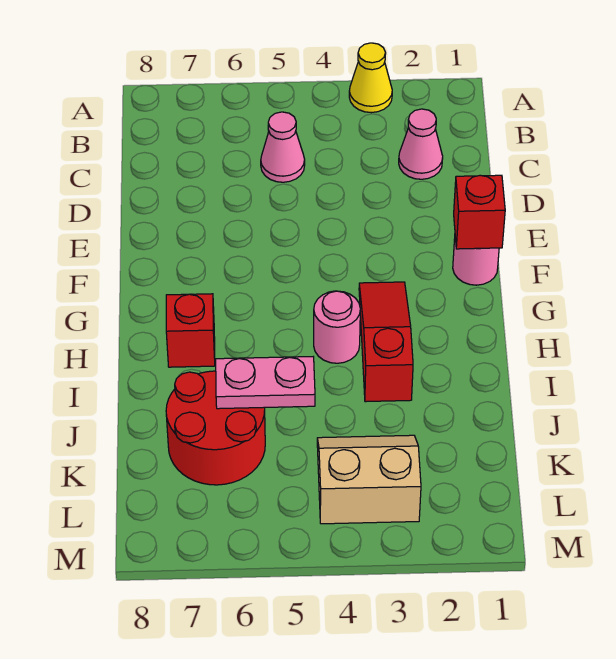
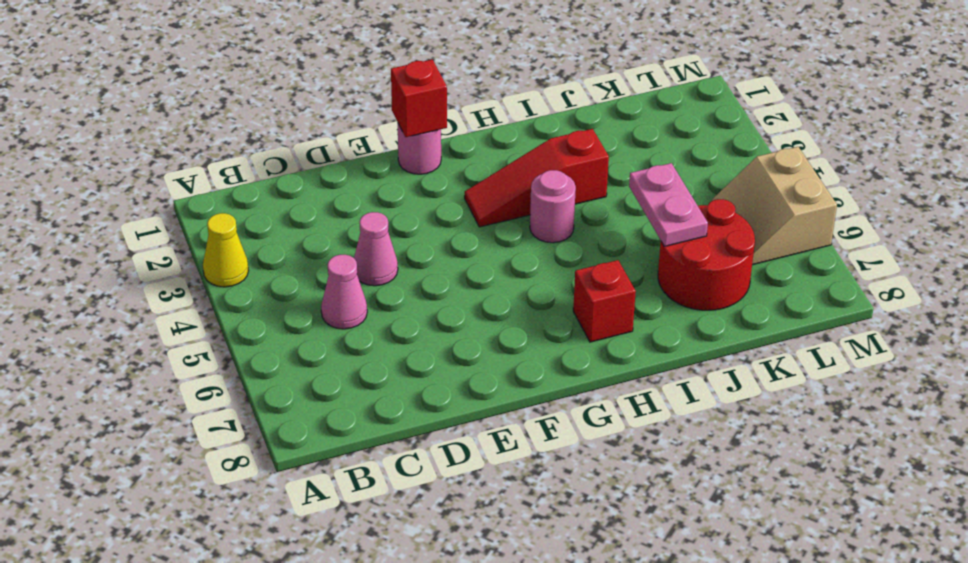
pink 1x1 cone [399,109,443,179] -> pink 1x1 cone moved to [354,212,398,286]
tan 2x2 slope [317,435,421,524] -> tan 2x2 slope moved to [712,147,837,265]

